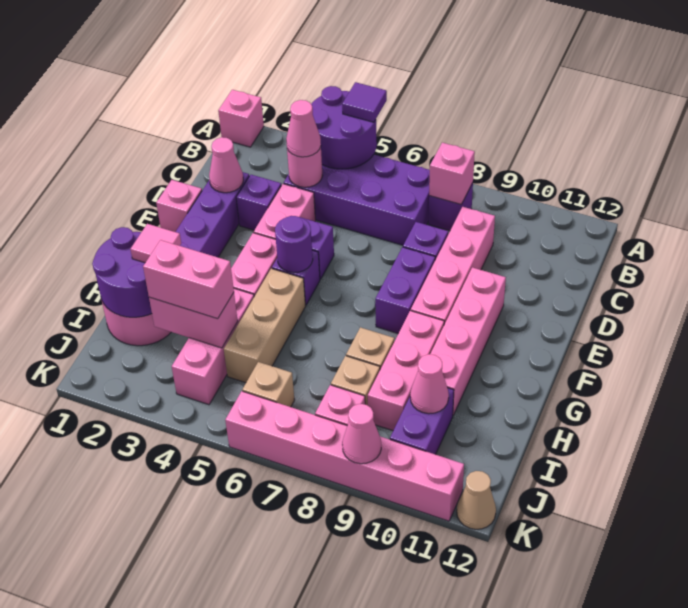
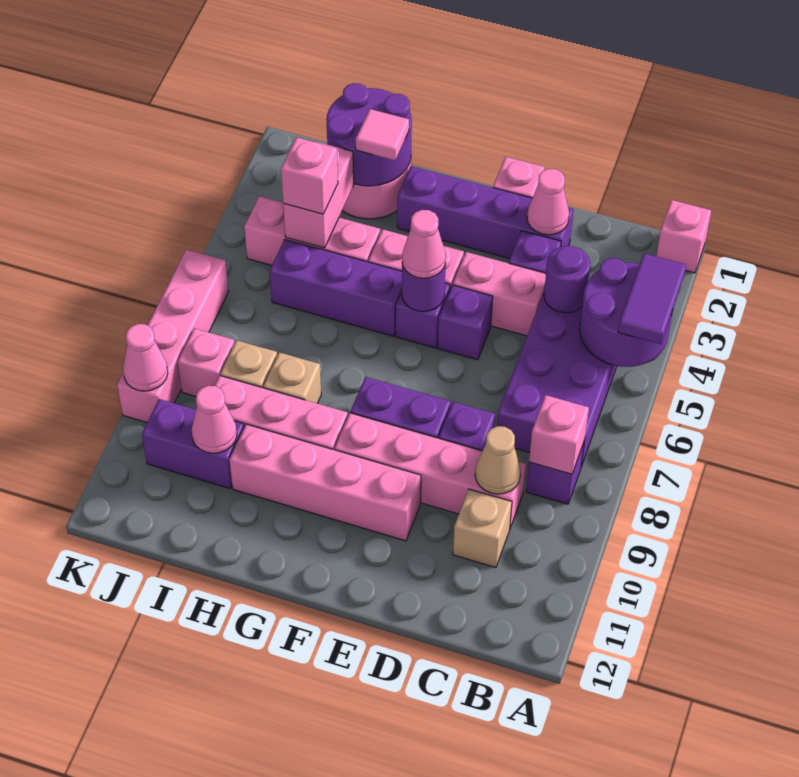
purple 1x1 tile [342,82,387,122] -> purple 1x2 tile [618,253,686,344]
pink 1x1 round brick [287,147,323,187] -> purple 1x1 round brick [544,246,591,313]
pink 1x1 cone [286,100,321,157] -> pink 1x1 cone moved to [402,210,446,278]
tan 1x3 brick [224,269,306,383] -> purple 1x3 brick [270,239,402,336]
pink 1x2 brick [143,240,234,319] -> pink 1x1 brick [281,137,338,214]
tan 1x1 brick [242,362,294,407] -> tan 1x1 brick moved to [453,489,512,568]
pink 1x6 brick [225,391,464,521] -> pink 1x4 brick [117,249,229,422]
tan 1x1 cone [457,471,496,529] -> tan 1x1 cone moved to [475,426,521,494]

